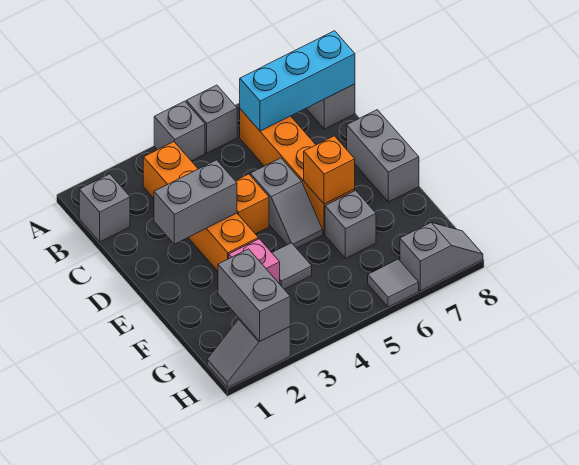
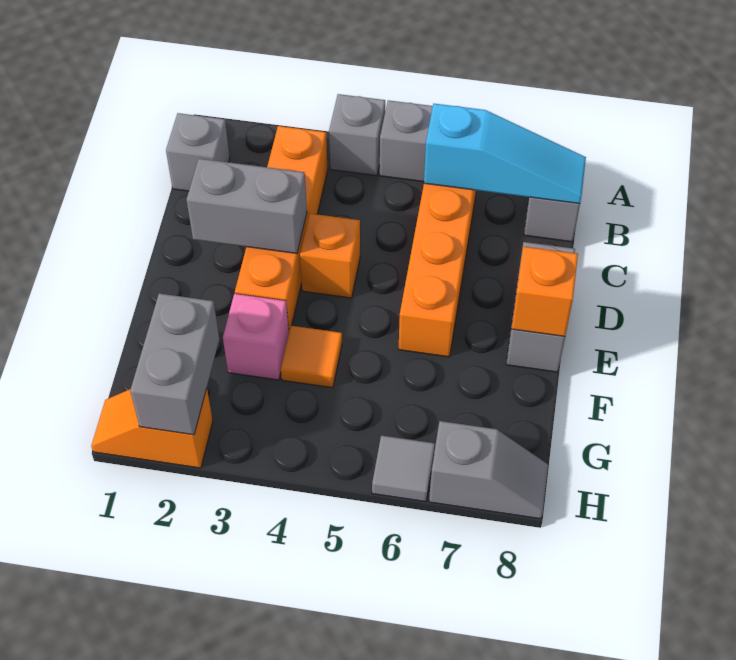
cyan 1x3 brick [240,31,355,131] -> cyan 1x3 slope [424,104,586,204]
grey 1x2 slope [250,158,323,248] -> none
orange 1x1 brick [304,136,355,204] -> orange 1x1 brick moved to [512,246,578,336]
grey 1x1 tile [272,243,312,289] -> orange 1x1 tile [281,326,342,388]
grey 1x1 brick [325,190,376,259] -> none
grey 1x2 slope [207,319,290,388] -> orange 1x2 slope [91,388,213,468]

